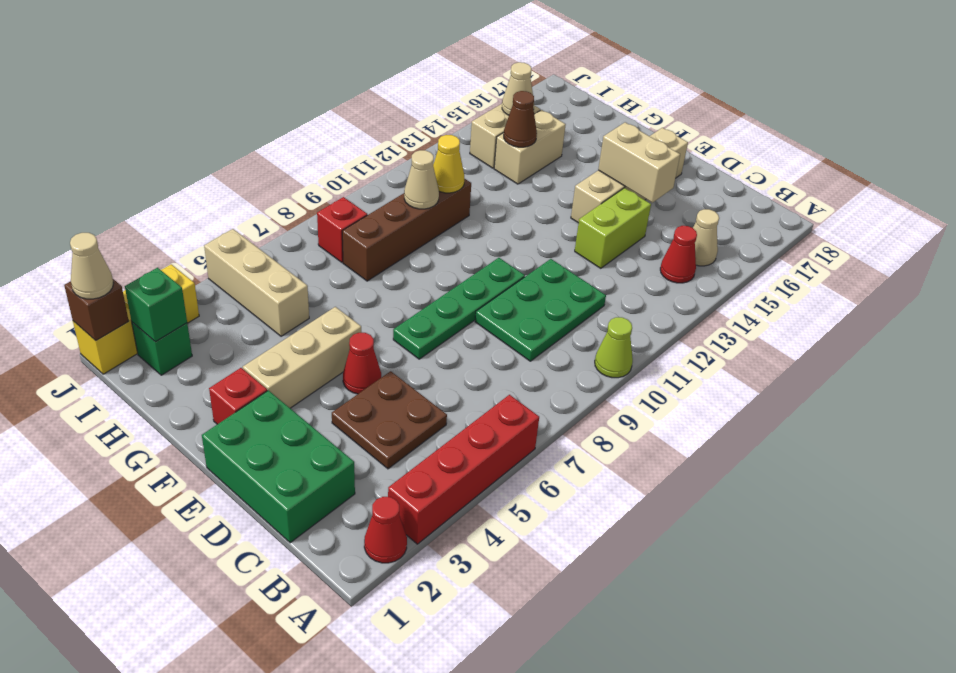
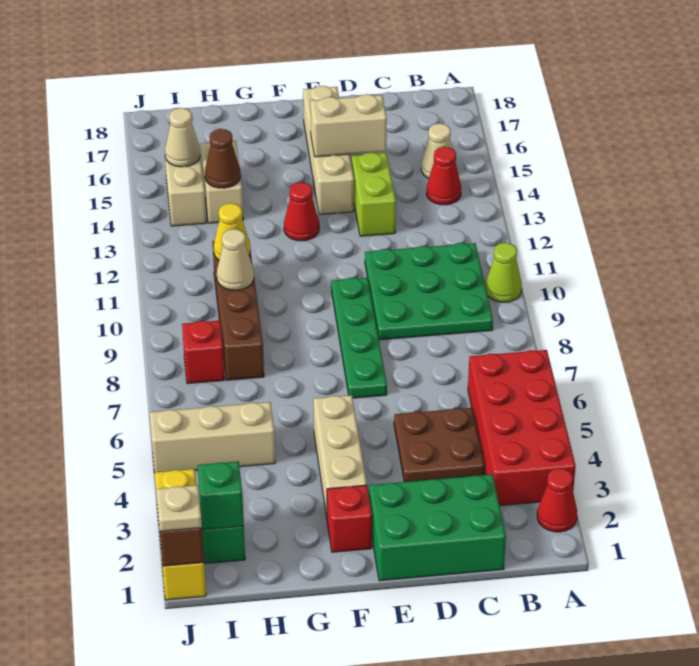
red 1x4 brick [388,395,539,544] -> red 2x4 brick [468,350,576,506]
green 2x3 plate [475,259,606,361] -> green 3x3 plate [365,243,493,340]
red 1x1 cone [343,333,381,394] -> red 1x1 cone moved to [284,182,319,241]
tan 1x1 cone [70,233,114,299] -> tan 1x1 plate [156,485,202,531]

